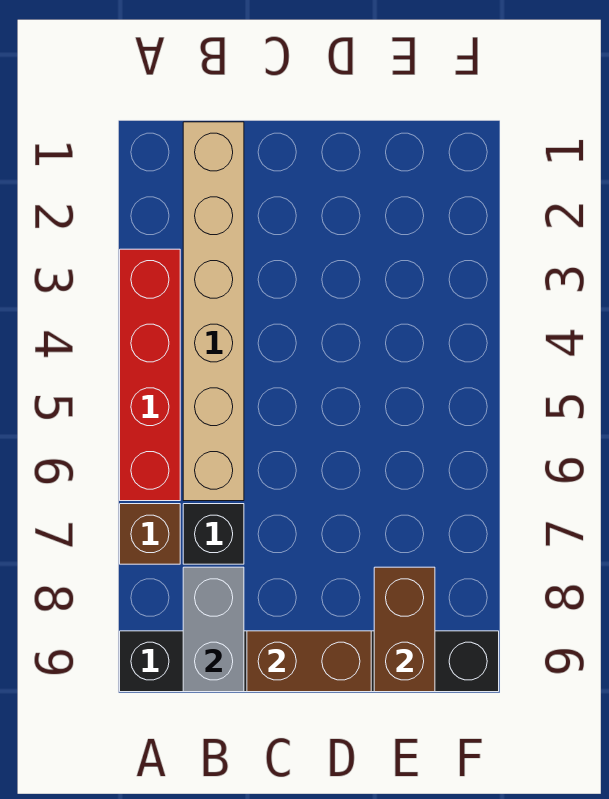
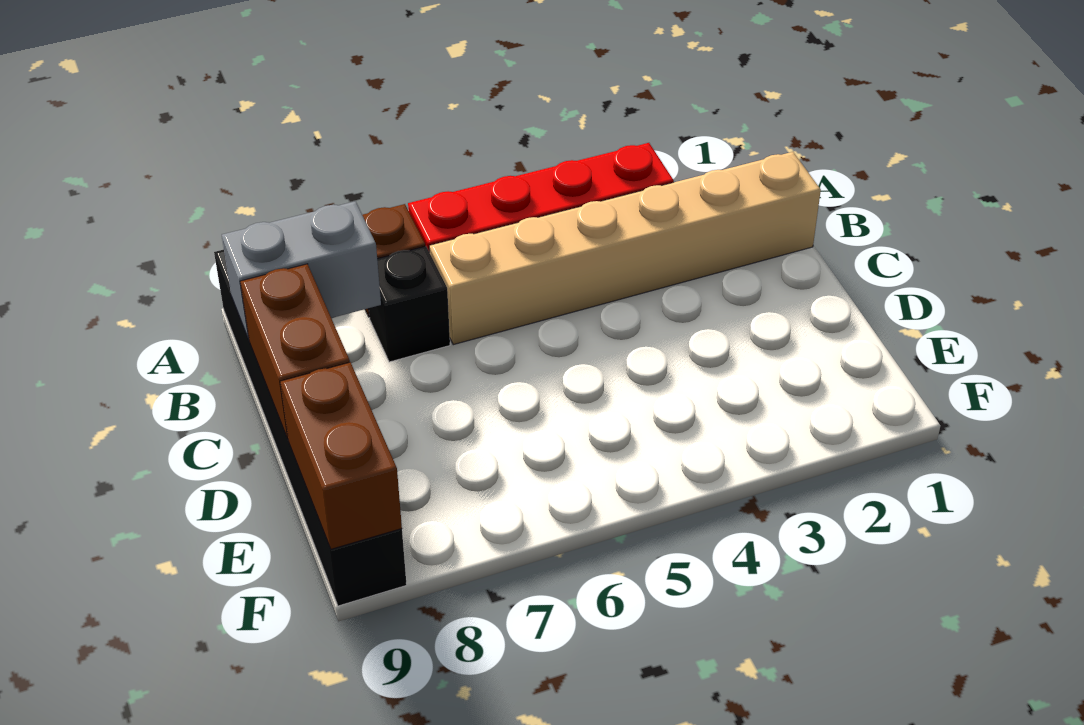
brown 1x2 brick [374,567,435,692] -> brown 1x2 brick turned to [280,362,402,549]

